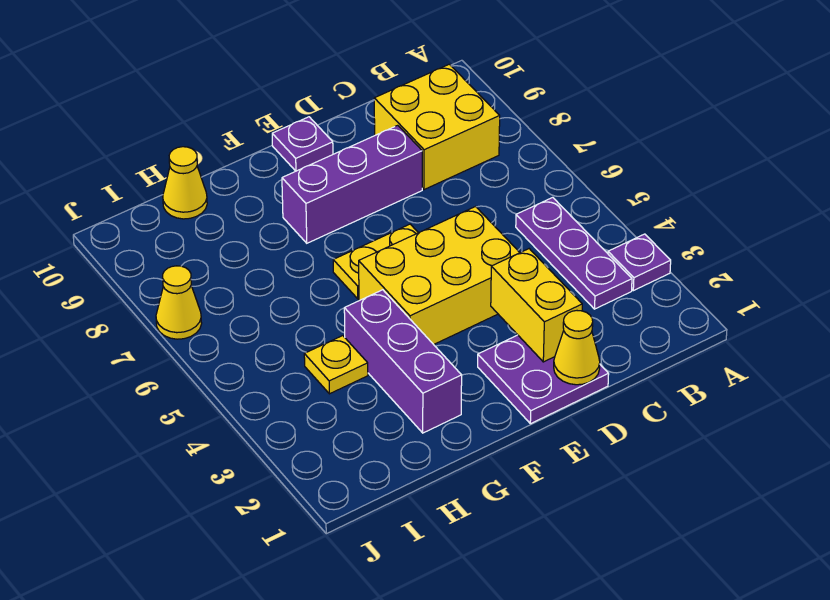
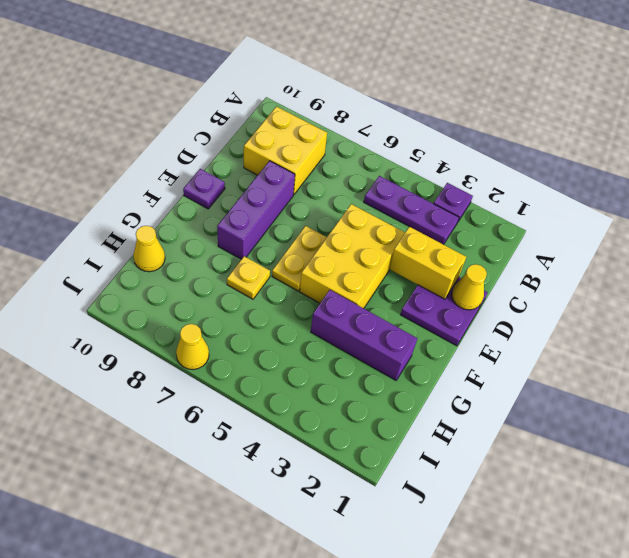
yellow 1x1 plate [304,336,368,394] -> yellow 1x1 plate moved to [227,256,270,299]

